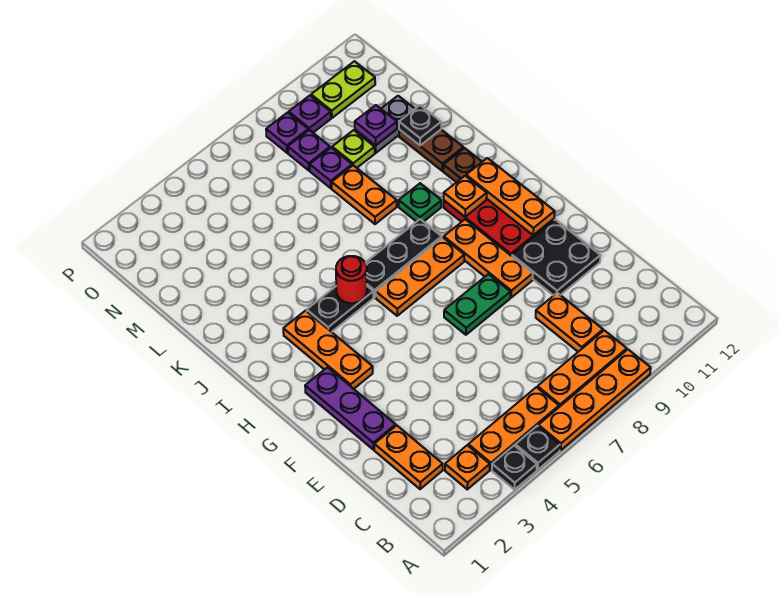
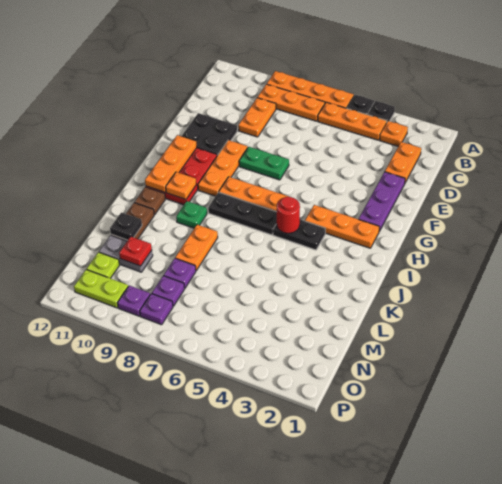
orange 1x3 plate [283,311,373,389] -> orange 1x3 plate turned to [305,205,380,248]
lime 1x1 plate [332,130,375,168] -> lime 1x1 plate moved to [87,252,120,278]
purple 1x1 plate [355,105,397,146] -> red 1x1 plate [119,236,152,266]

